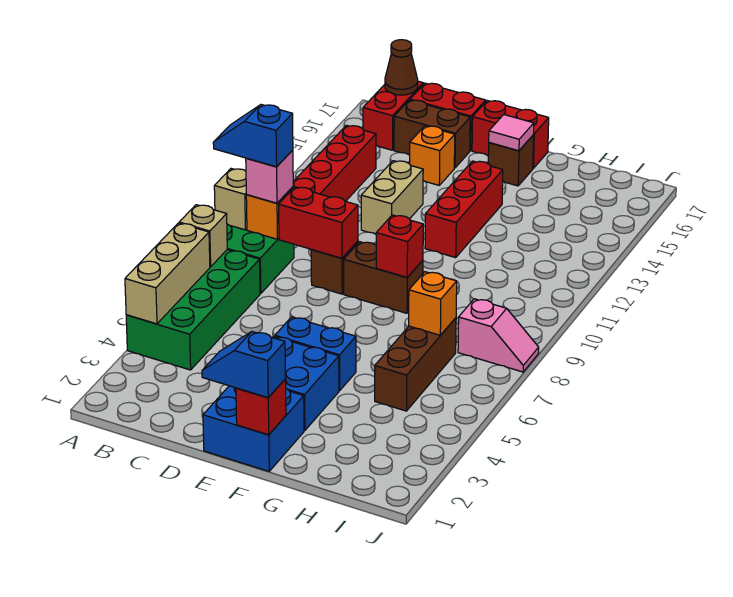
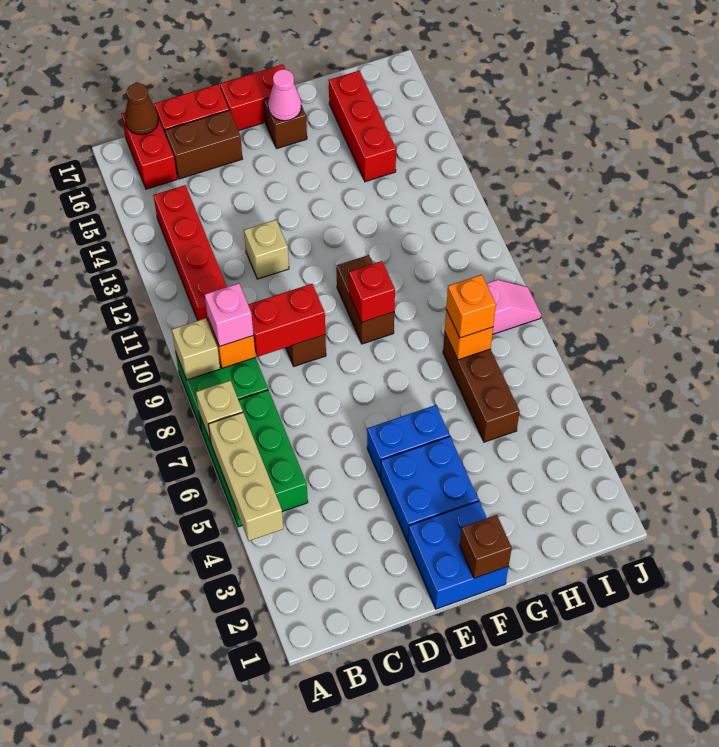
green 2x4 brick [126,250,260,370] -> green 2x3 brick [199,390,308,527]
blue 1x2 slope [213,105,293,167] -> none
tan 1x2 brick [361,161,423,234] -> tan 1x1 brick [244,220,289,279]
orange 1x1 brick [410,126,455,185] -> orange 1x1 brick moved to [446,275,496,338]
blue 1x2 slope [202,332,286,398] -> none
brown 1x2 brick [344,242,423,313] -> brown 1x2 brick turned to [337,255,394,344]
red 1x1 brick [236,379,286,435] -> brown 1x1 brick [460,515,512,578]
red 1x3 brick [425,161,503,258] -> red 1x3 brick moved to [329,71,396,182]
pink 1x1 tile [489,115,534,151] -> pink 1x1 cone [268,69,301,121]

